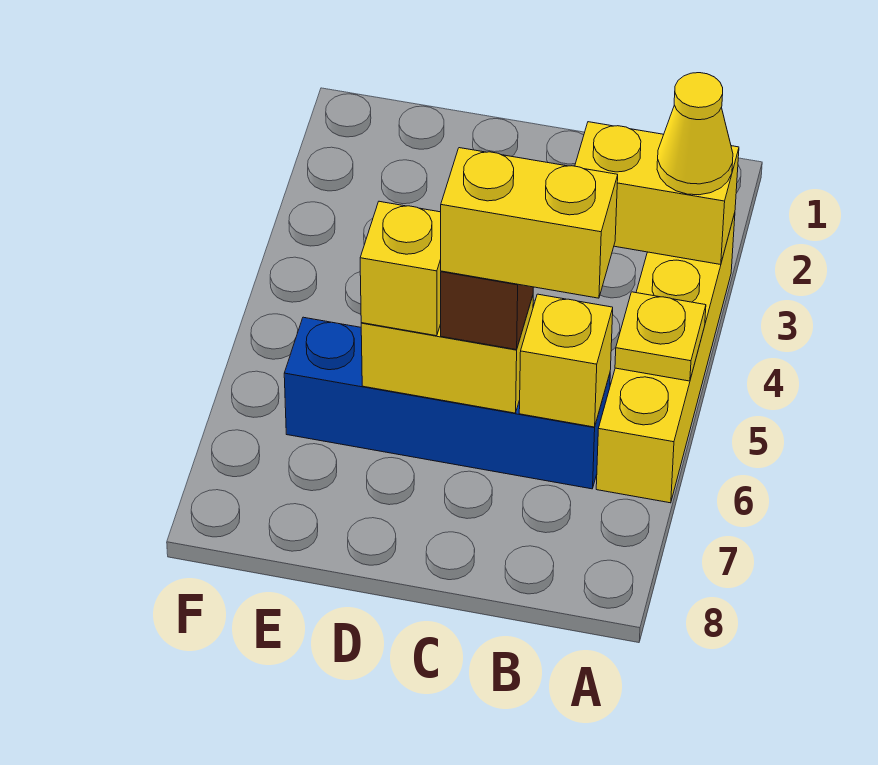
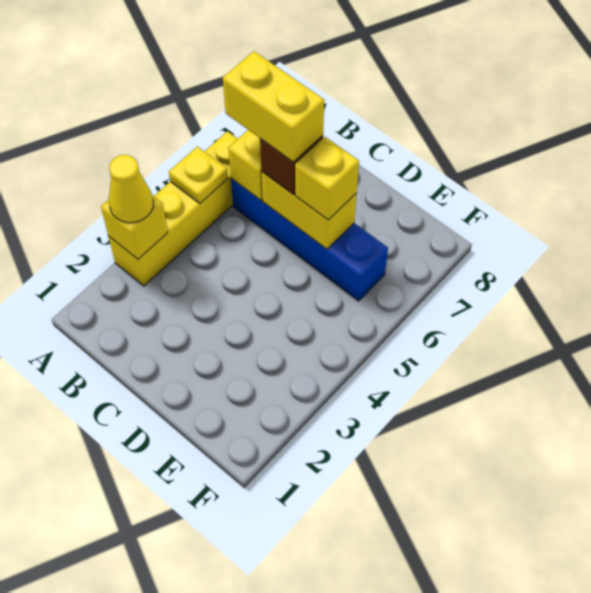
yellow 1x2 brick [575,122,739,265] -> yellow 1x1 brick [101,195,168,259]

